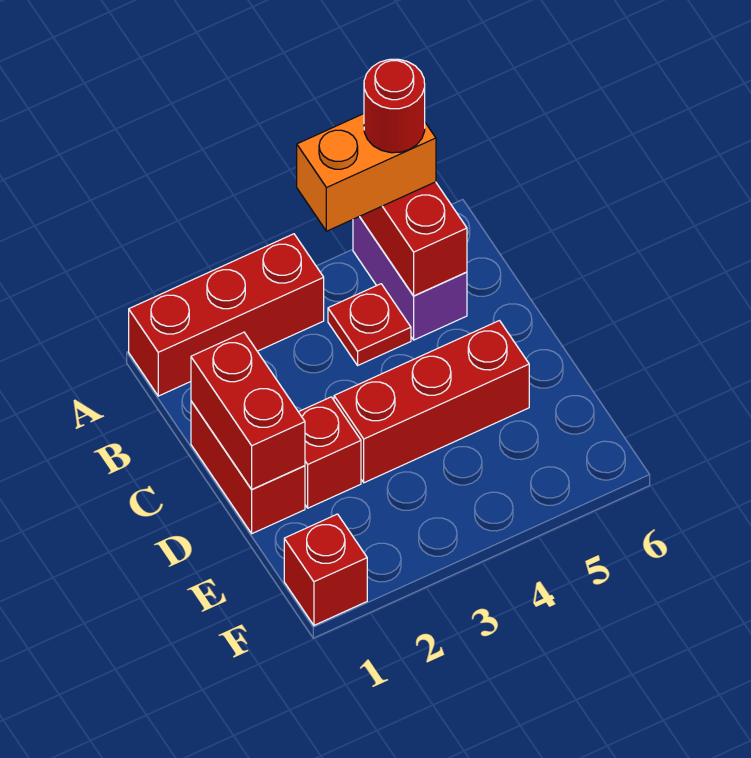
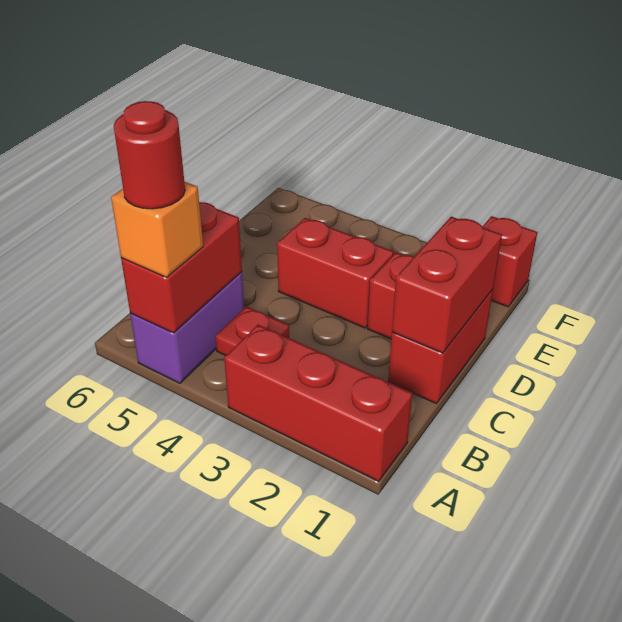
orange 1x2 brick [297,114,436,231] -> orange 1x1 brick [111,182,203,277]
red 1x3 brick [334,321,529,483] -> red 1x2 brick [277,218,394,328]

